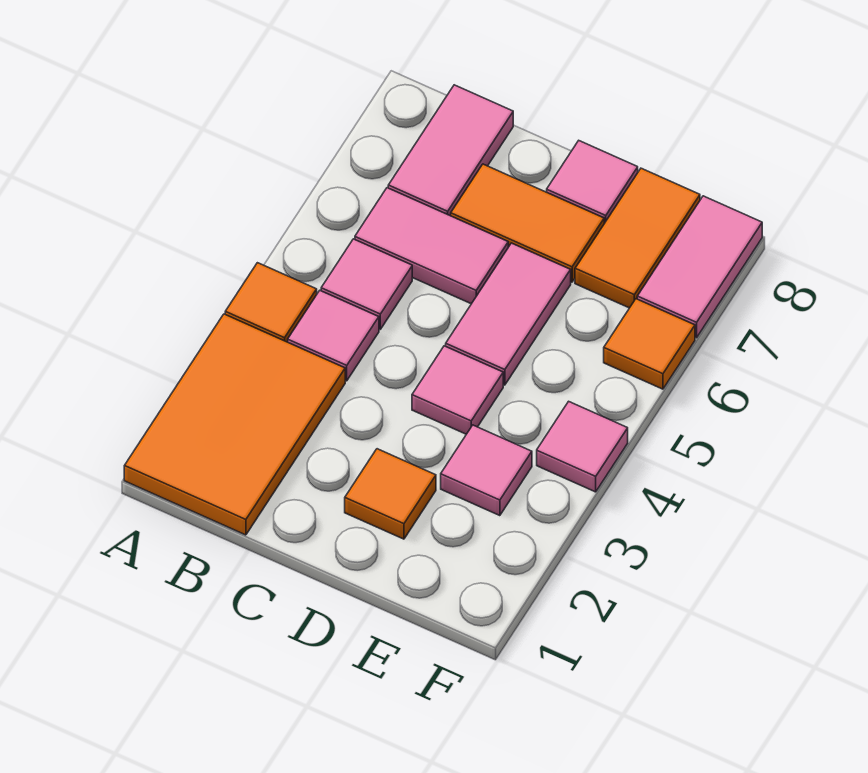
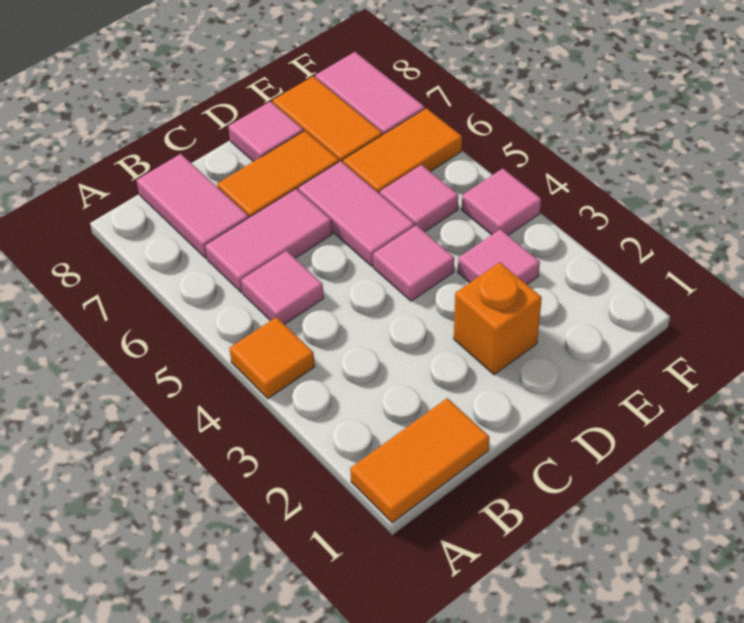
orange 2x3 tile [124,314,345,535] -> orange 1x2 tile [350,398,489,523]
pink 1x1 tile [288,291,379,381] -> pink 1x1 tile moved to [380,165,458,232]
orange 1x1 tile [345,449,436,539] -> orange 1x1 brick [454,262,542,375]
orange 1x1 tile [604,299,695,389] -> orange 1x2 tile [343,108,462,194]

